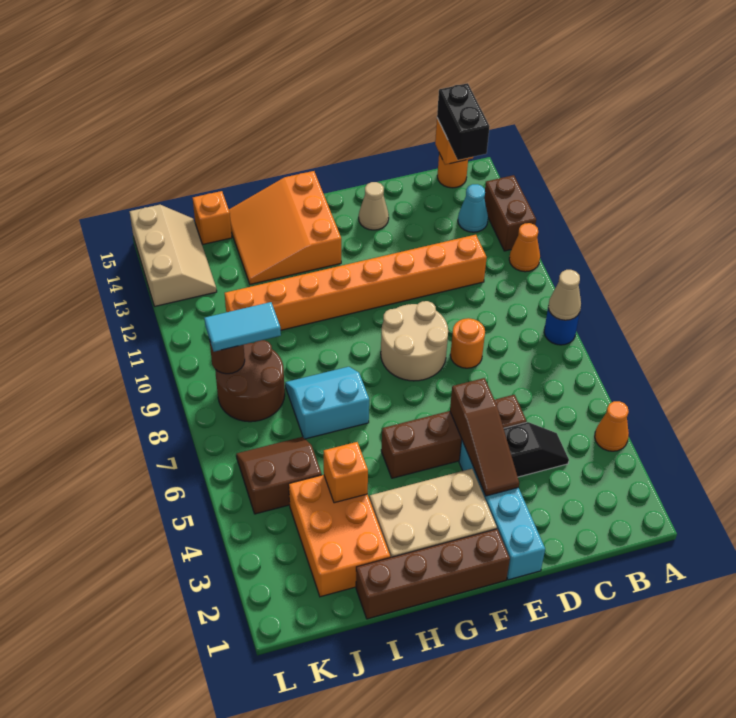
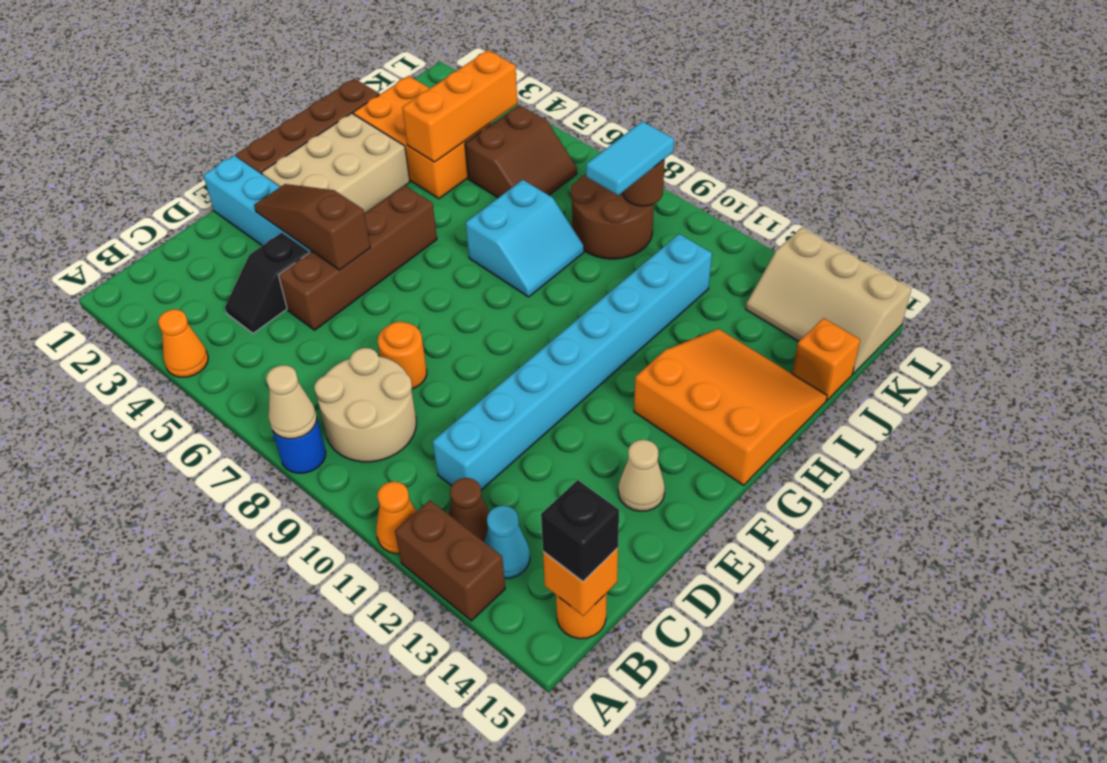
none -> brown 1x1 cone [449,478,489,542]
black 1x2 brick [437,83,490,160] -> black 1x1 brick [541,480,619,581]
orange 1x8 brick [225,235,487,330] -> cyan 1x8 brick [433,234,712,490]
tan 2x2 round brick [381,301,448,381] -> tan 2x2 round brick moved to [314,348,416,462]
orange 1x1 brick [324,442,368,503] -> orange 1x3 brick [402,50,518,162]

